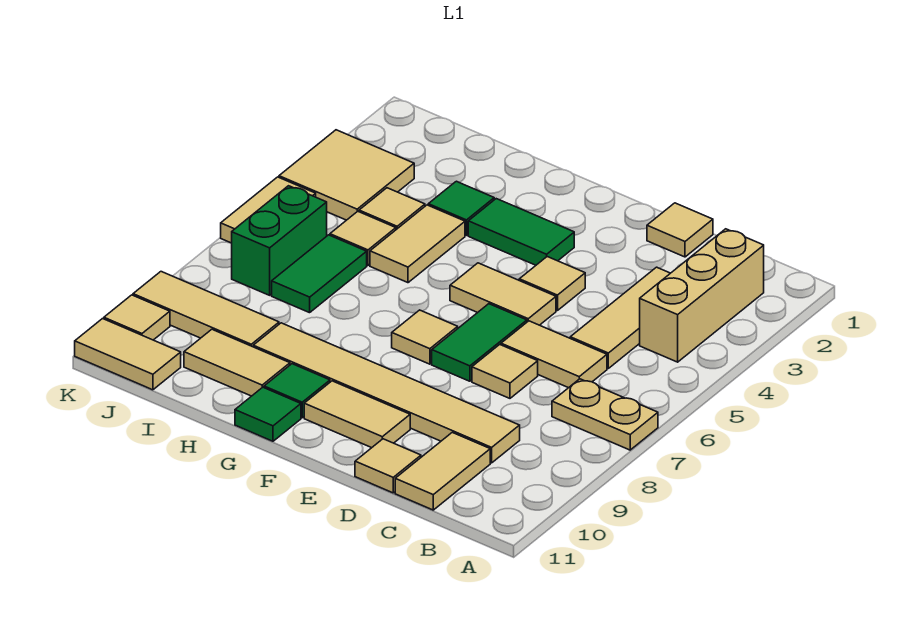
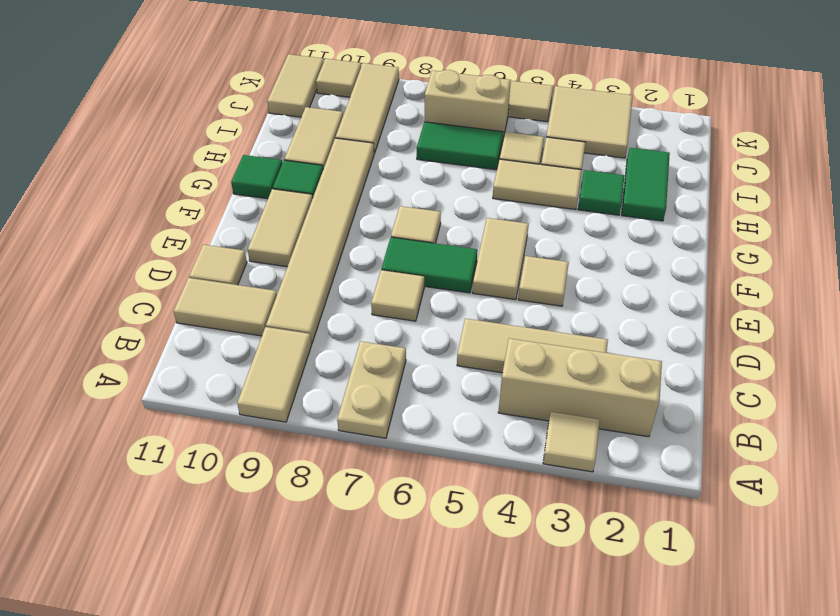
tan 1x2 tile [501,321,607,388] -> tan 1x2 tile moved to [237,327,312,422]
tan 1x1 tile [647,203,713,257] -> tan 1x1 tile moved to [543,412,600,472]
green 1x2 tile [468,199,574,265] -> green 1x2 tile moved to [622,148,670,221]
green 1x2 brick [232,186,327,295] -> tan 1x2 brick [425,70,511,142]

